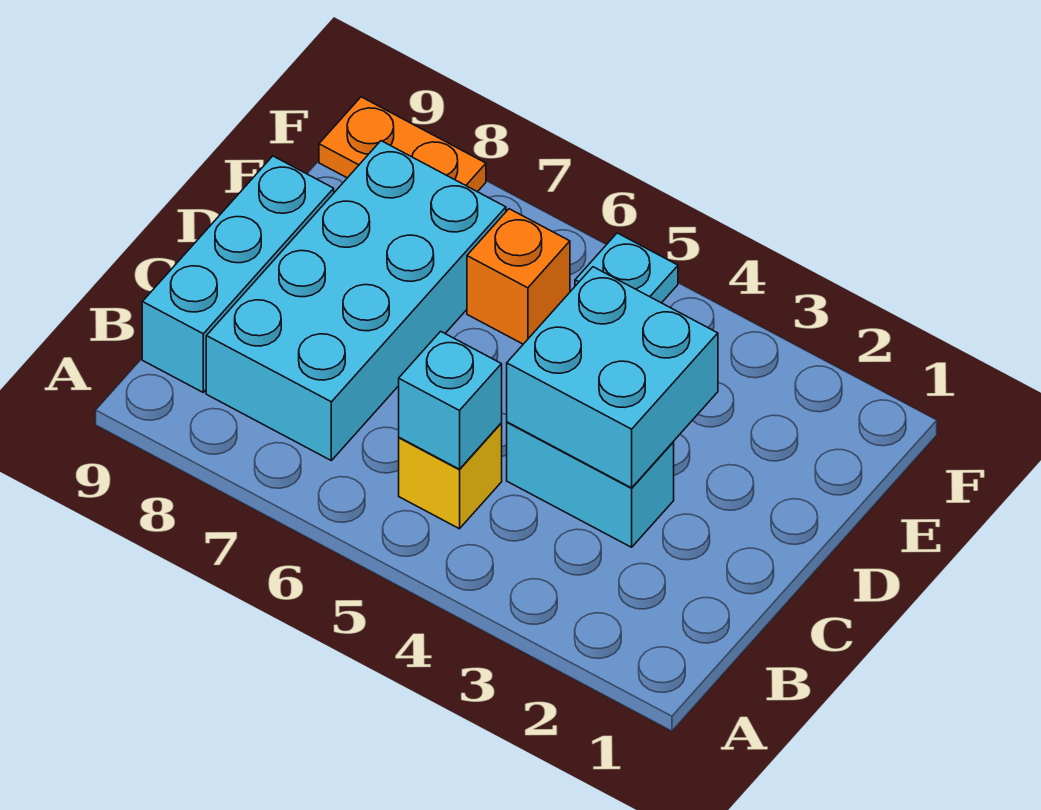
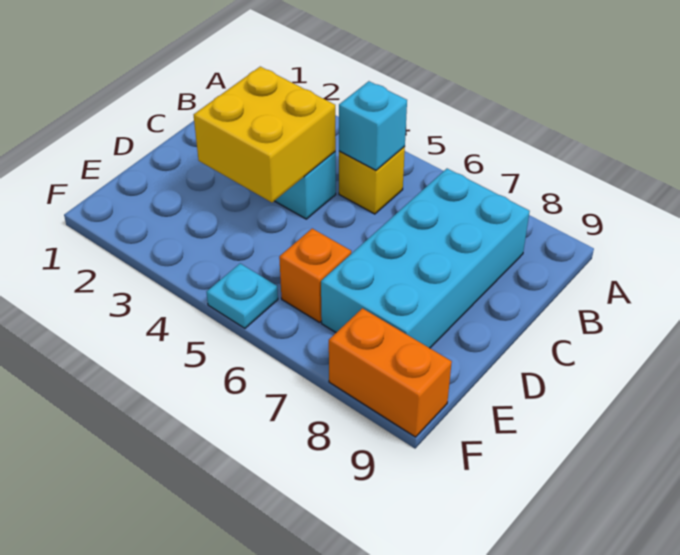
cyan 1x3 brick [142,156,334,392] -> none
cyan 2x2 brick [507,267,718,488] -> yellow 2x2 brick [194,67,336,202]
orange 1x2 plate [319,97,486,192] -> orange 1x2 brick [329,308,452,437]

